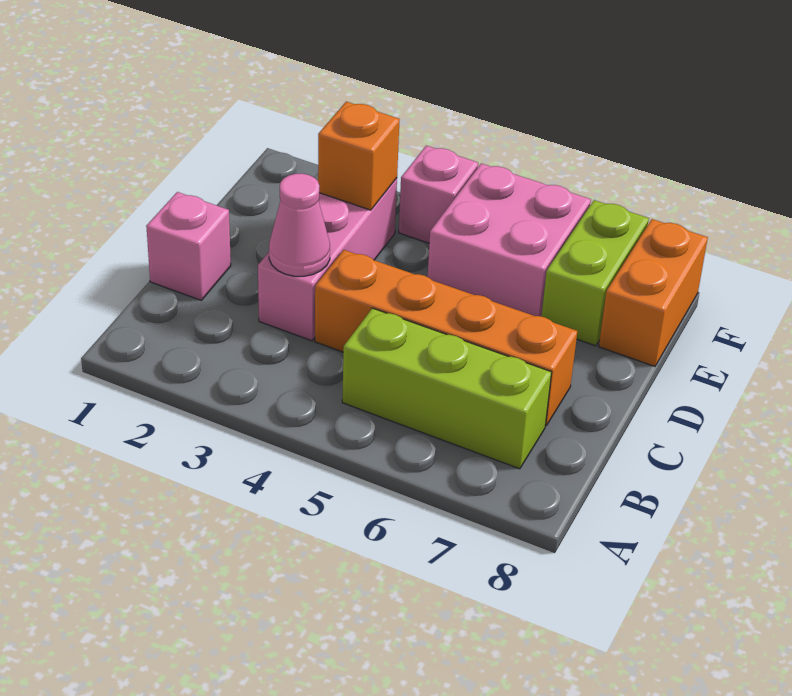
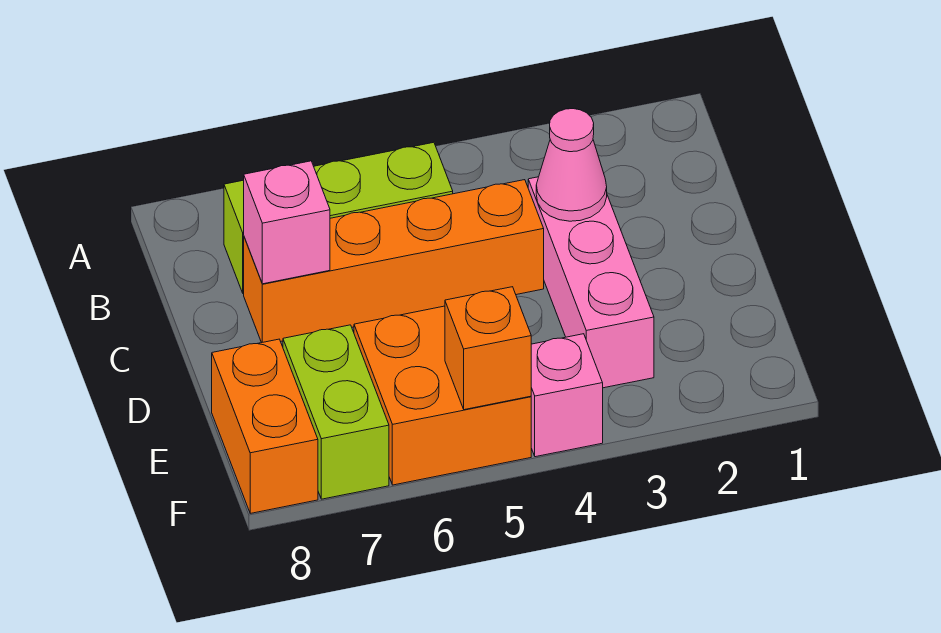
pink 1x1 brick [146,192,231,300] -> pink 1x1 brick moved to [244,161,330,284]
orange 1x1 brick [318,102,400,210] -> orange 1x1 brick moved to [445,287,531,410]
pink 2x2 brick [428,163,591,316] -> orange 2x2 brick [354,306,531,485]

